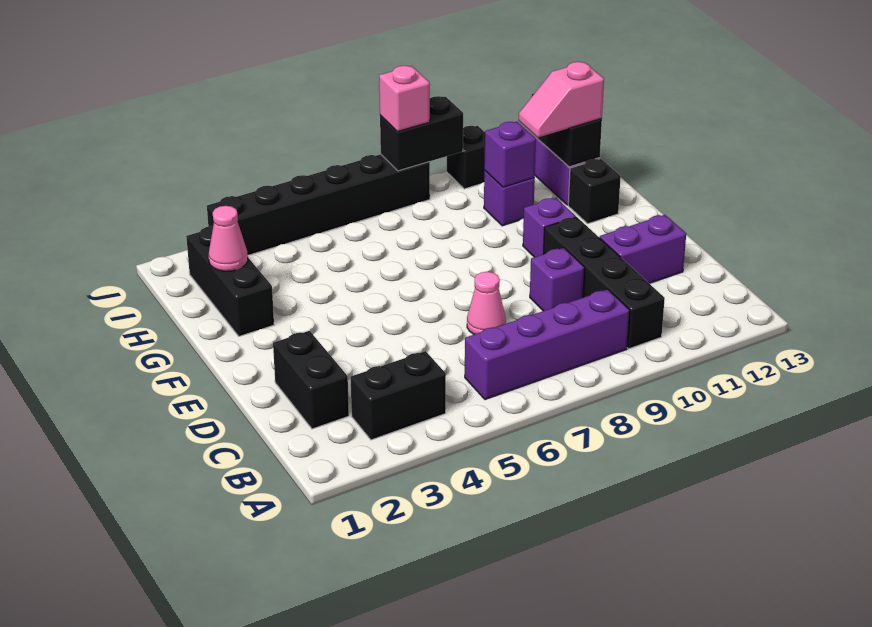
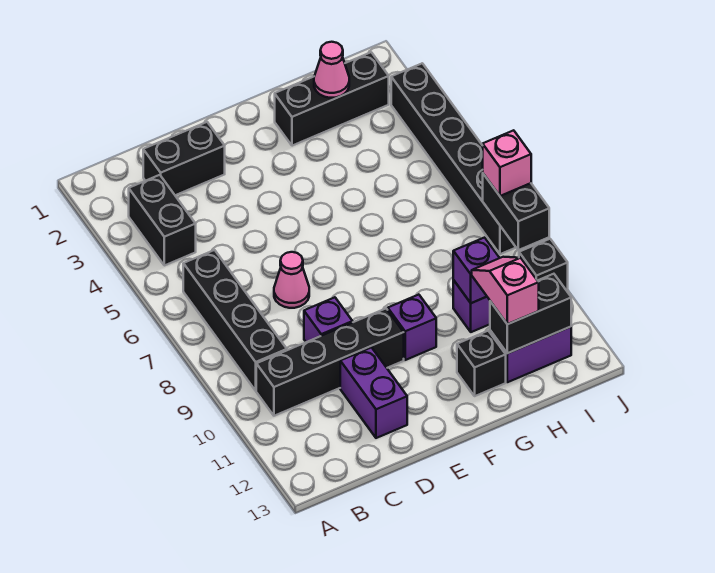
purple 1x4 brick [465,289,630,400] -> black 1x4 brick [183,250,287,391]

